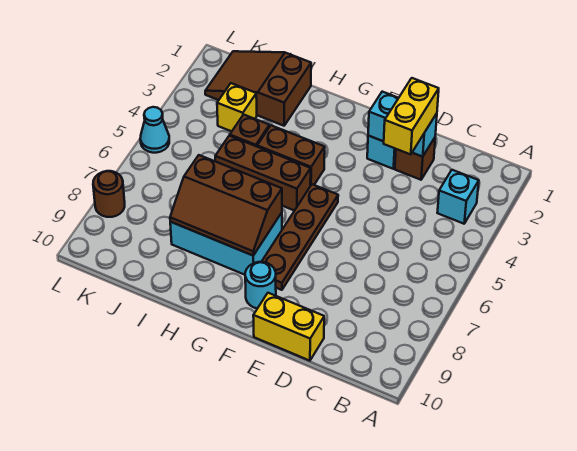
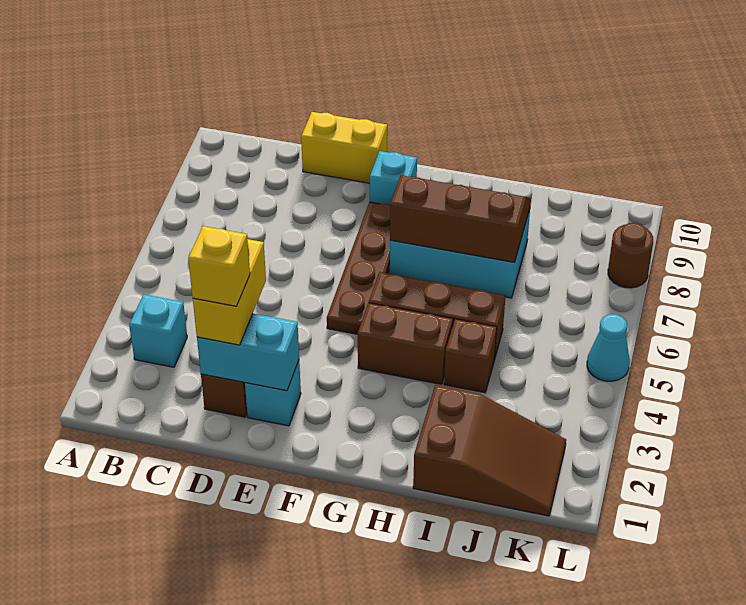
cyan 1x1 round brick [245,262,276,309] -> cyan 1x1 brick [370,151,417,205]
yellow 1x1 brick [217,83,257,131] -> yellow 1x1 brick moved to [188,226,250,306]

